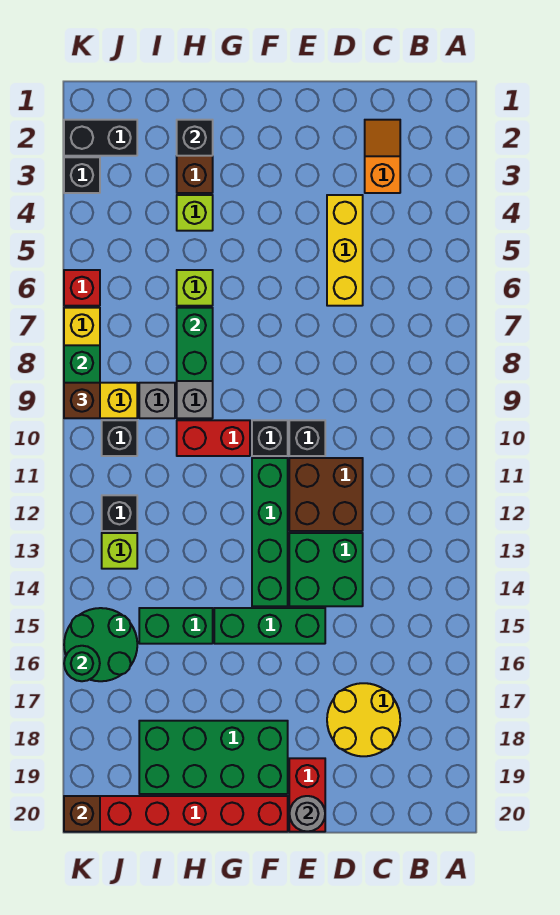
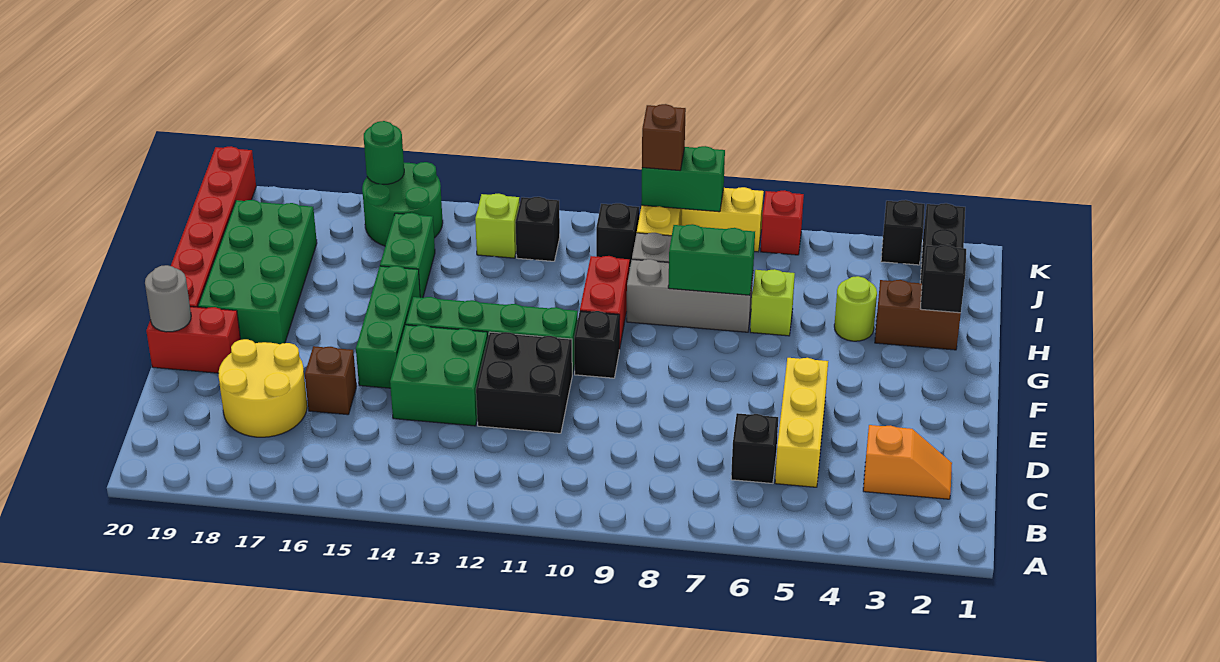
yellow 1x3 brick [327,195,363,306] -> yellow 1x3 brick turned to [775,358,828,487]
brown 2x2 brick [289,458,363,531] -> black 2x2 brick [476,332,572,433]
black 1x1 brick [289,420,325,456] -> black 1x1 brick moved to [731,413,778,483]
lime 1x1 brick [177,195,213,231] -> lime 1x1 round brick [834,276,877,341]
brown 1x1 brick [64,796,100,832] -> brown 1x1 brick moved to [305,346,357,415]

